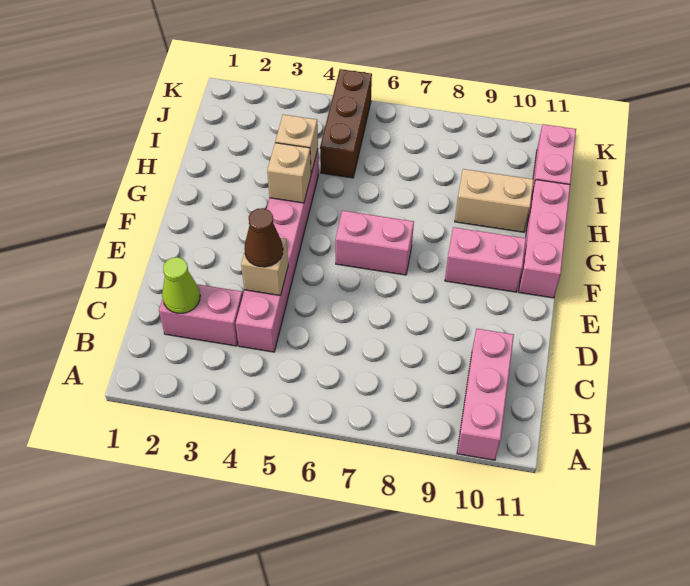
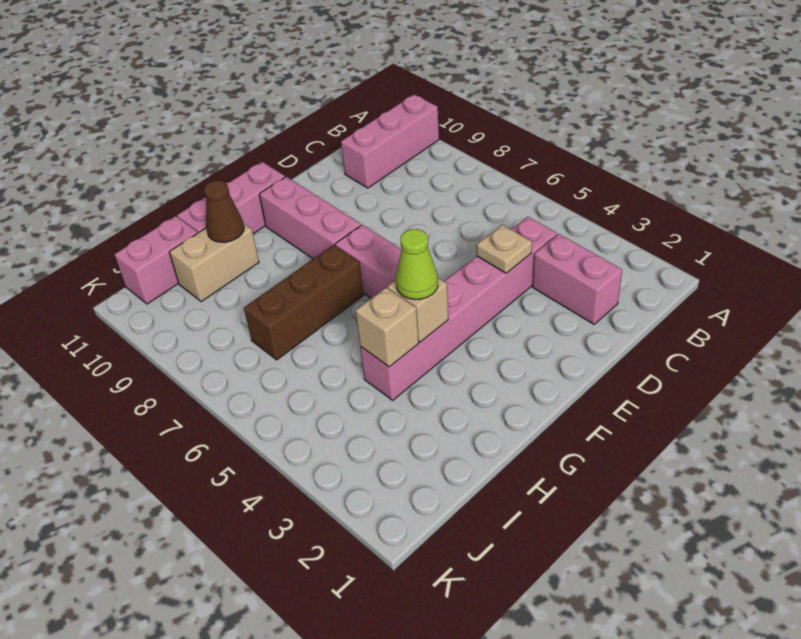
lime 1x1 cone [162,257,200,313] -> lime 1x1 cone moved to [396,229,438,299]
tan 1x1 brick [241,238,288,296] -> tan 1x1 plate [477,225,532,273]
brown 1x1 cone [244,208,283,267] -> brown 1x1 cone moved to [204,180,244,242]
pink 1x2 brick [445,227,526,292] -> pink 1x3 brick [259,177,361,259]
tan 1x2 brick [455,169,533,232] -> tan 1x2 brick turned to [169,223,259,302]
brown 1x3 brick [320,69,372,178] -> brown 1x3 brick moved to [244,245,364,360]

